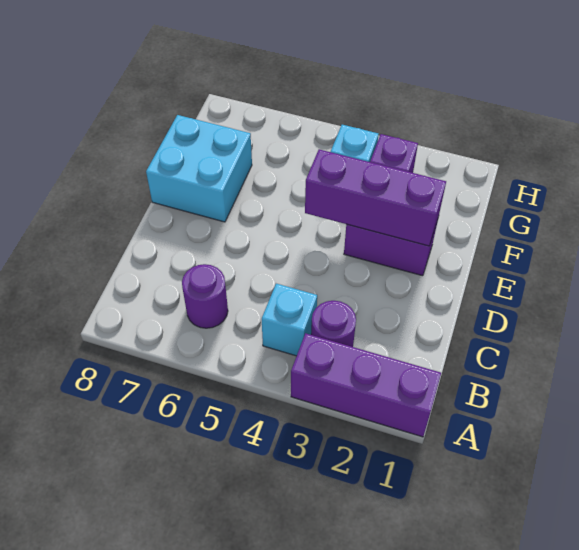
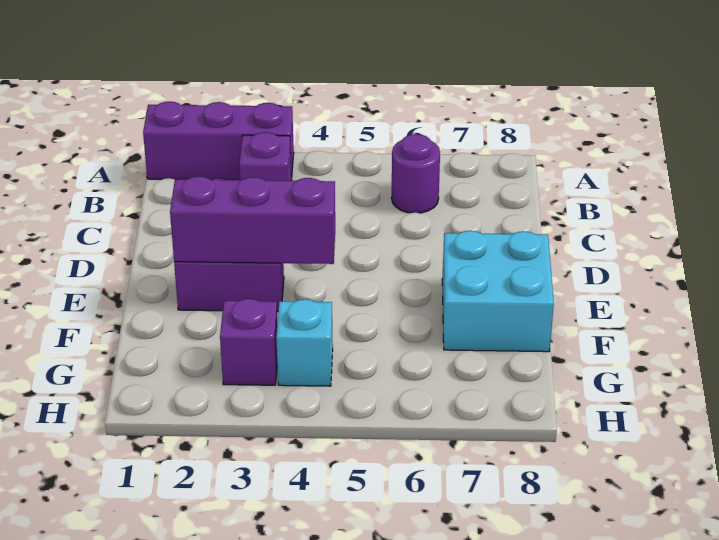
purple 1x1 round brick [311,301,356,347] -> purple 1x1 brick [239,132,291,181]
cyan 1x1 brick [262,284,317,356] -> none

